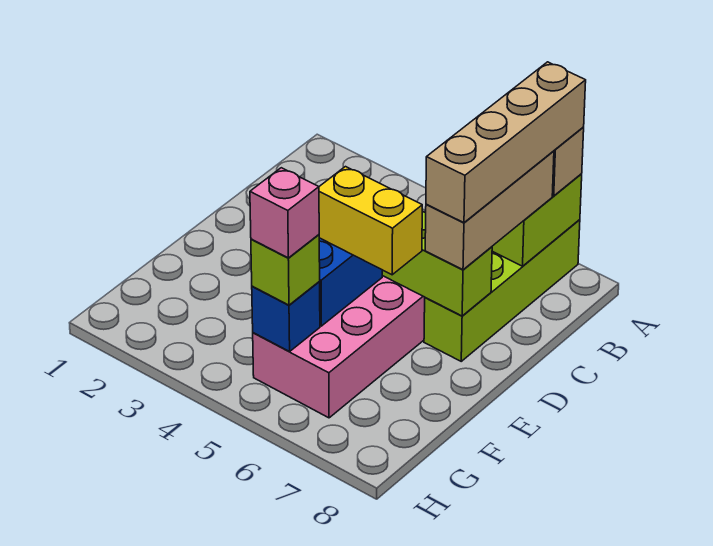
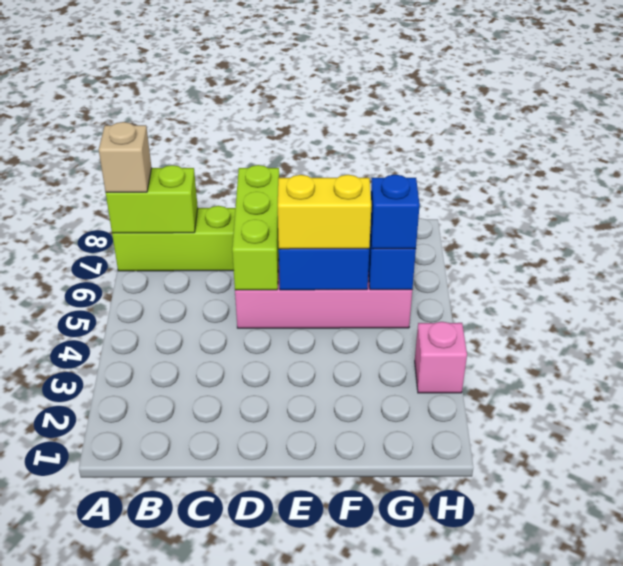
tan 1x4 brick [426,62,586,223] -> none
tan 1x3 brick [425,151,554,270] -> none
yellow 1x2 brick [319,167,422,275] -> yellow 1x2 brick turned to [278,175,371,249]
lime 1x1 brick [251,235,320,305] -> blue 1x1 brick [370,175,420,249]
pink 1x1 brick [250,168,319,258] -> pink 1x1 brick moved to [415,322,467,393]

